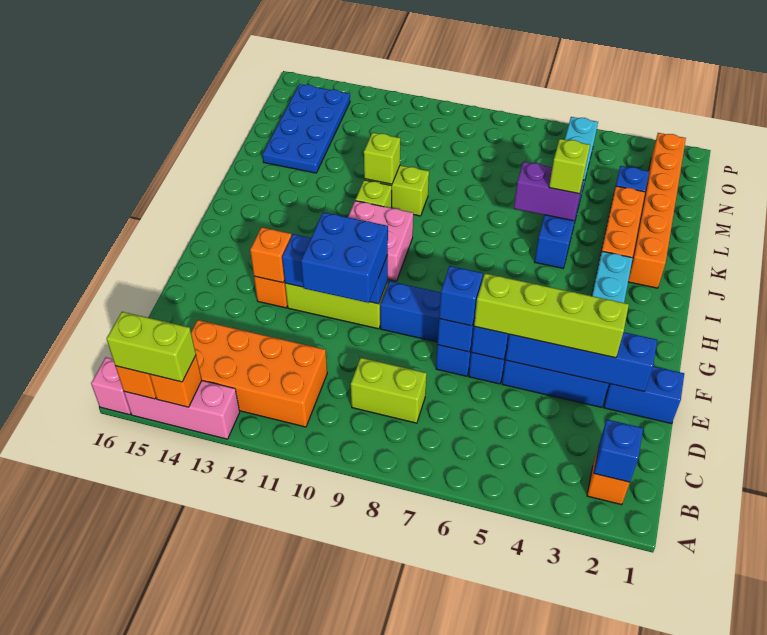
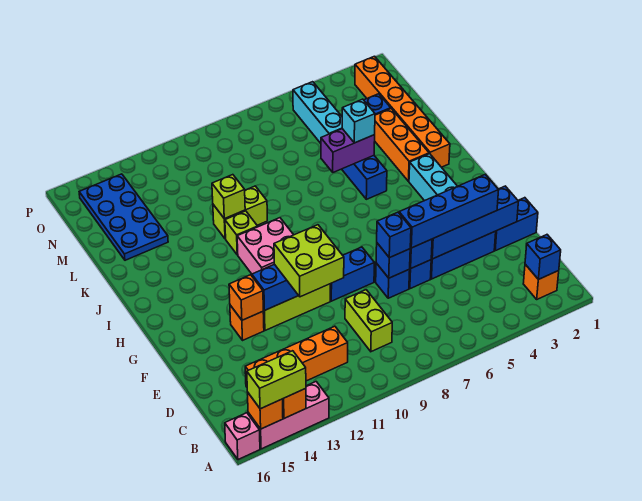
orange 2x4 brick [191,320,327,427] -> orange 1x4 brick [245,326,348,387]
lime 1x2 brick [351,358,427,423] -> lime 1x2 brick turned to [345,290,392,352]
lime 1x4 brick [474,273,629,358] -> blue 1x4 brick [399,174,499,248]
blue 2x2 brick [301,212,388,303] -> lime 2x2 brick [274,225,344,297]
lime 1x1 brick [549,139,590,194] -> cyan 1x1 brick [342,99,375,143]

